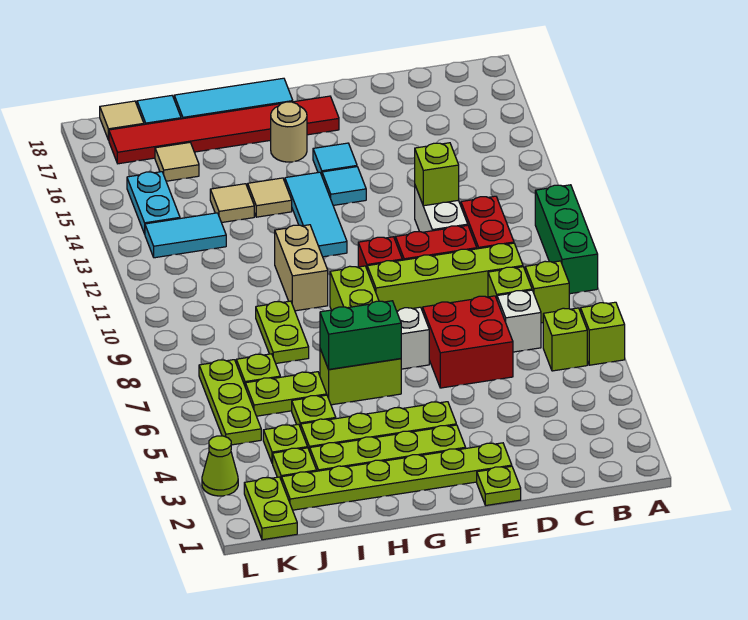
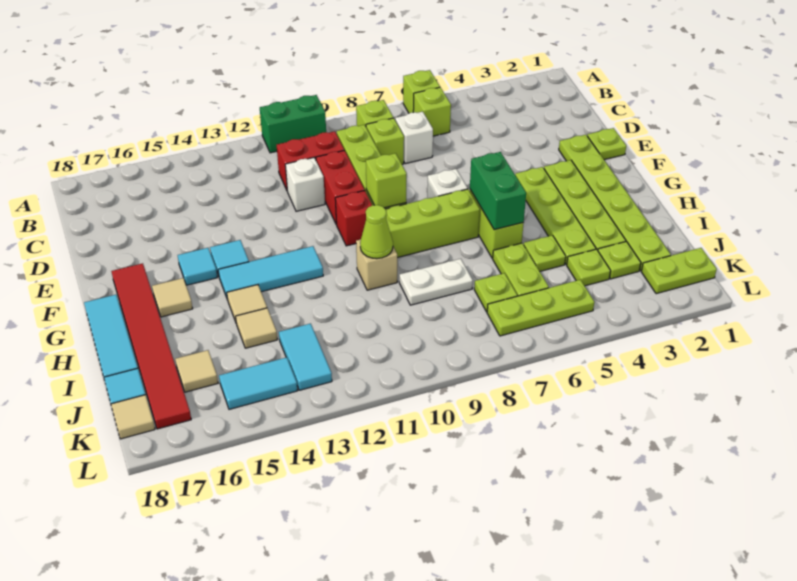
green 1x3 brick [535,185,598,294] -> green 1x2 brick [260,95,326,153]
red 2x2 brick [423,296,513,388] -> none
white 1x2 brick [415,186,468,232] -> white 1x1 brick [285,158,325,211]
lime 1x1 brick [415,143,459,206] -> lime 1x1 brick moved to [366,153,407,208]
tan 1x1 round brick [271,102,307,162] -> tan 1x1 tile [152,278,193,317]
tan 1x2 brick [275,225,328,311] -> tan 1x1 brick [356,239,397,290]
lime 1x2 plate [256,301,309,363] -> white 1x2 plate [399,259,473,305]
cyan 1x2 plate [127,172,180,234] -> cyan 1x2 tile [219,357,298,409]
lime 1x1 cone [202,436,238,496] -> lime 1x1 cone moved to [360,205,393,259]

